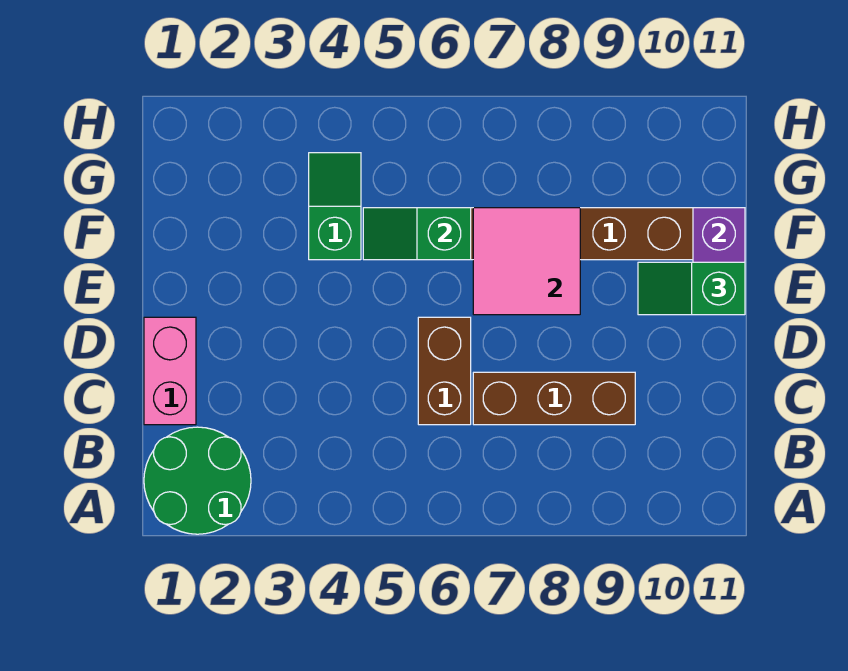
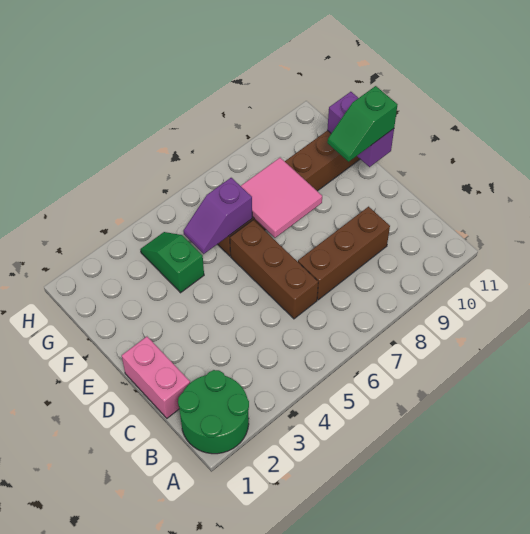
brown 1x2 brick [418,317,471,425] -> brown 1x3 brick [230,220,318,319]
green 1x2 slope [363,208,471,260] -> purple 1x2 slope [183,178,252,254]

